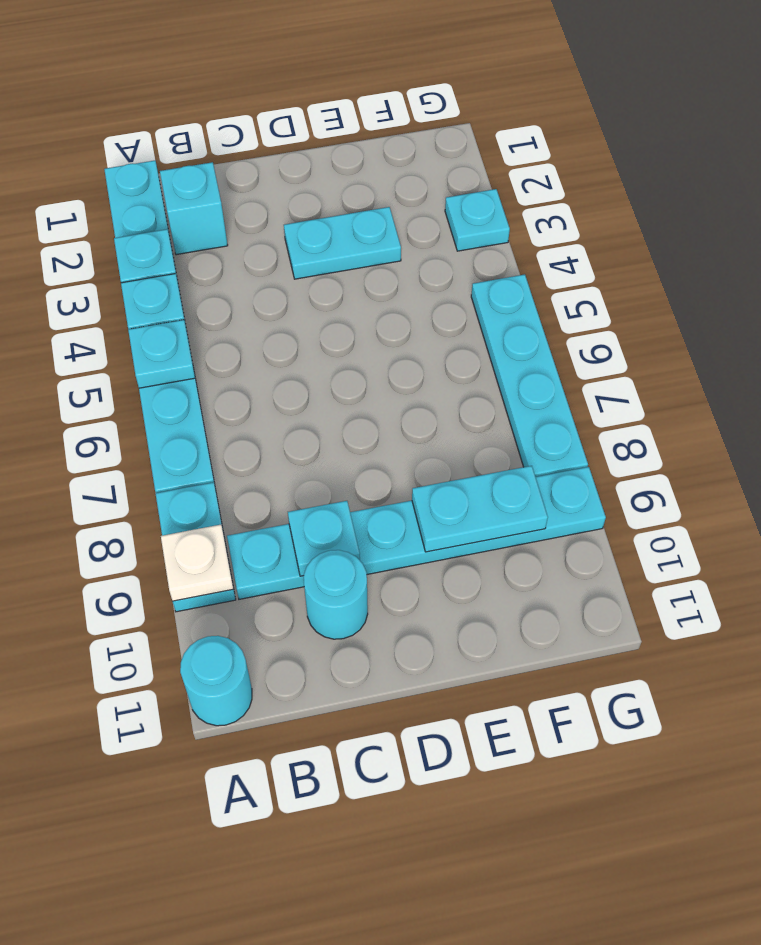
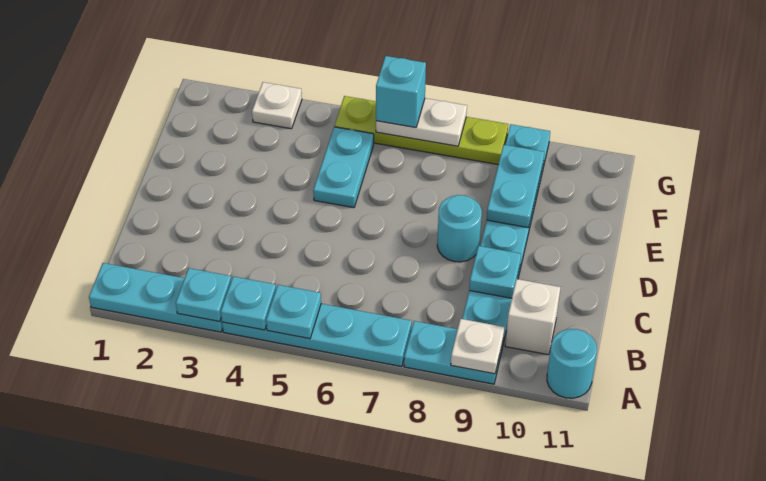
cyan 1x1 brick [160,162,228,255] -> cyan 1x1 brick moved to [376,56,426,127]
none -> white 1x1 brick [505,279,560,355]
cyan 1x1 round brick [304,550,368,639] -> cyan 1x1 round brick moved to [437,195,482,262]
cyan 1x2 plate [284,207,401,279] -> cyan 1x2 plate moved to [313,127,374,208]
cyan 1x1 plate [445,189,510,251] -> white 1x1 plate [252,82,302,129]
cyan 1x4 plate [471,274,588,477] -> lime 1x4 plate [335,96,508,164]
none -> white 1x2 plate [376,98,467,146]

